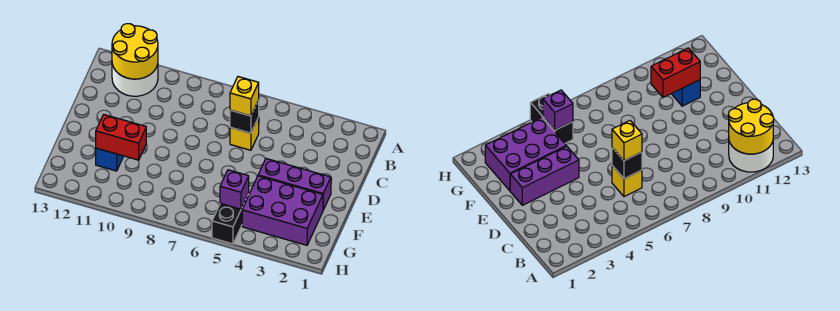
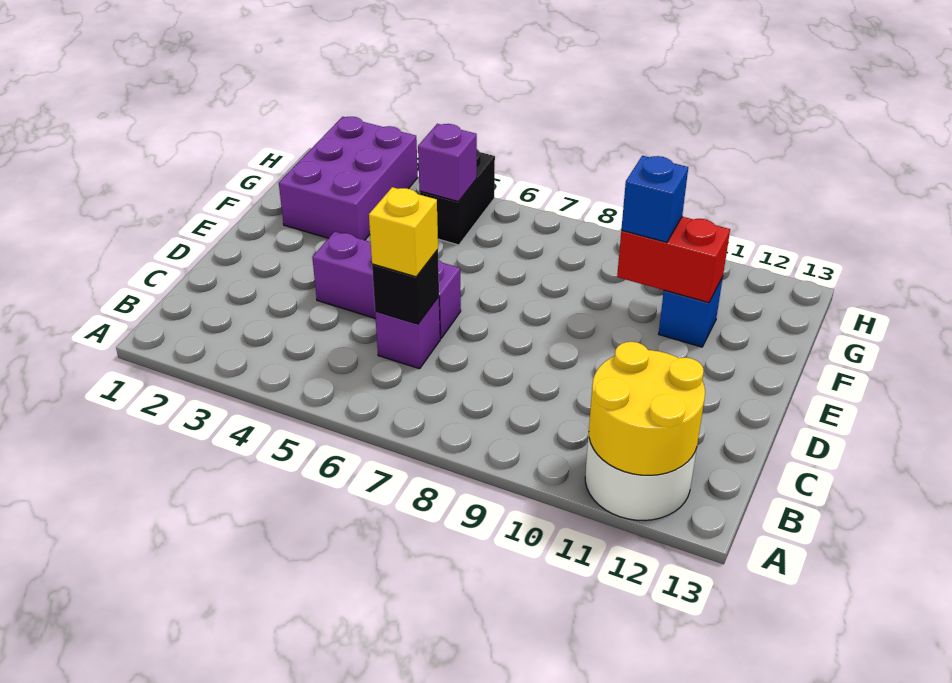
yellow 1x1 brick [230,118,259,150] -> purple 1x1 brick [375,297,440,369]
purple 1x3 brick [258,159,331,210] -> purple 1x3 brick moved to [312,232,461,339]
purple 2x3 brick [242,176,323,245] -> purple 2x3 brick turned to [279,117,418,240]
none -> blue 1x1 brick [621,156,688,242]

